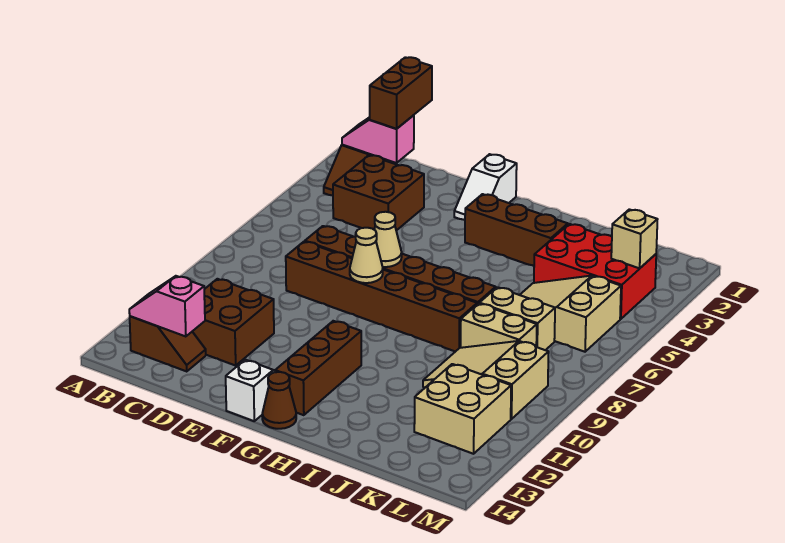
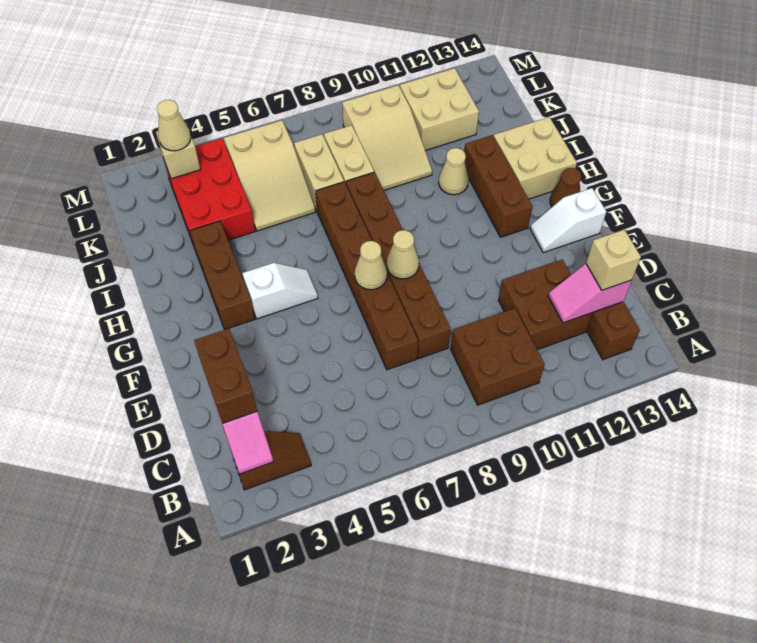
pink 1x2 slope [129,276,205,337] -> pink 1x2 slope turned to [548,264,632,323]
brown 1x2 brick [370,57,432,129] -> brown 1x2 brick turned to [194,328,257,423]
brown 2x2 brick [333,155,424,231] -> brown 2x2 brick moved to [451,308,545,405]
none -> tan 1x1 brick [586,230,641,290]
white 1x2 slope [454,154,517,220] -> white 1x2 slope moved to [242,263,318,319]
brown 1x3 brick [275,321,361,415] -> brown 1x3 brick turned to [464,135,533,237]
none -> tan 2x2 brick [494,117,577,199]
none -> tan 1x1 cone [439,148,469,195]
none -> tan 1x1 cone [157,100,191,151]

